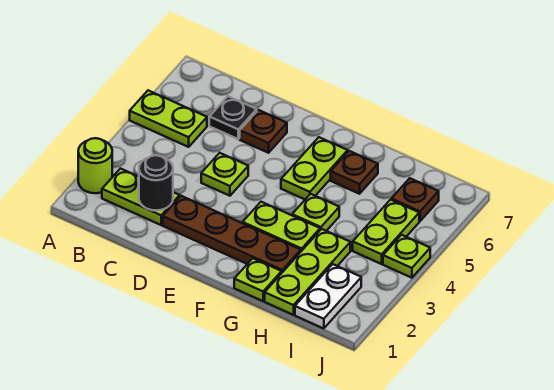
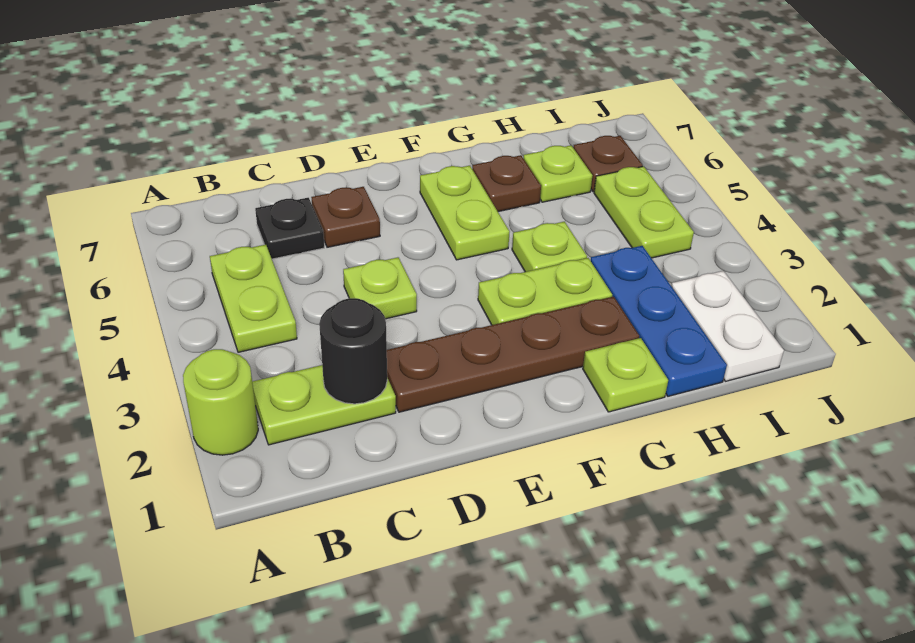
lime 1x2 plate [130,91,207,147] -> lime 1x2 plate turned to [210,245,297,352]
lime 1x3 plate [265,229,350,315] -> blue 1x3 plate [591,246,727,396]
lime 1x1 plate [383,235,430,278] -> lime 1x1 plate moved to [523,145,592,202]

